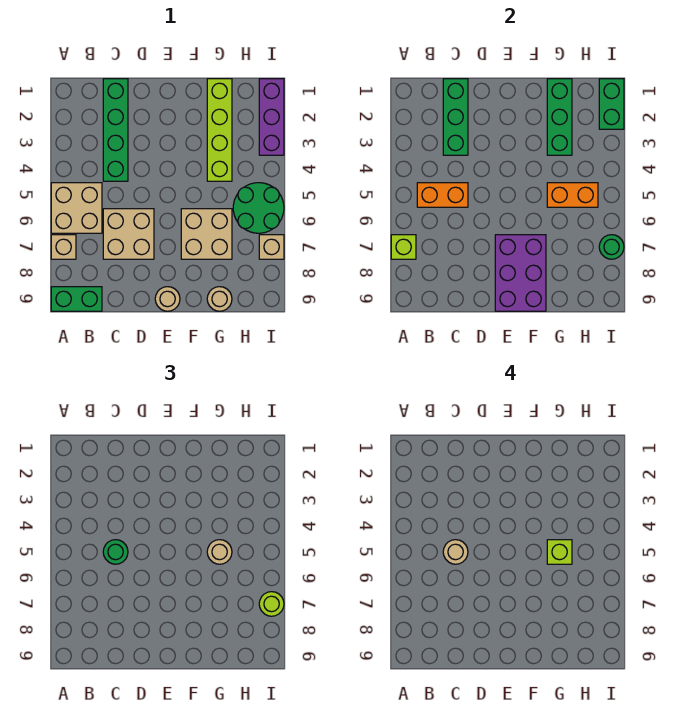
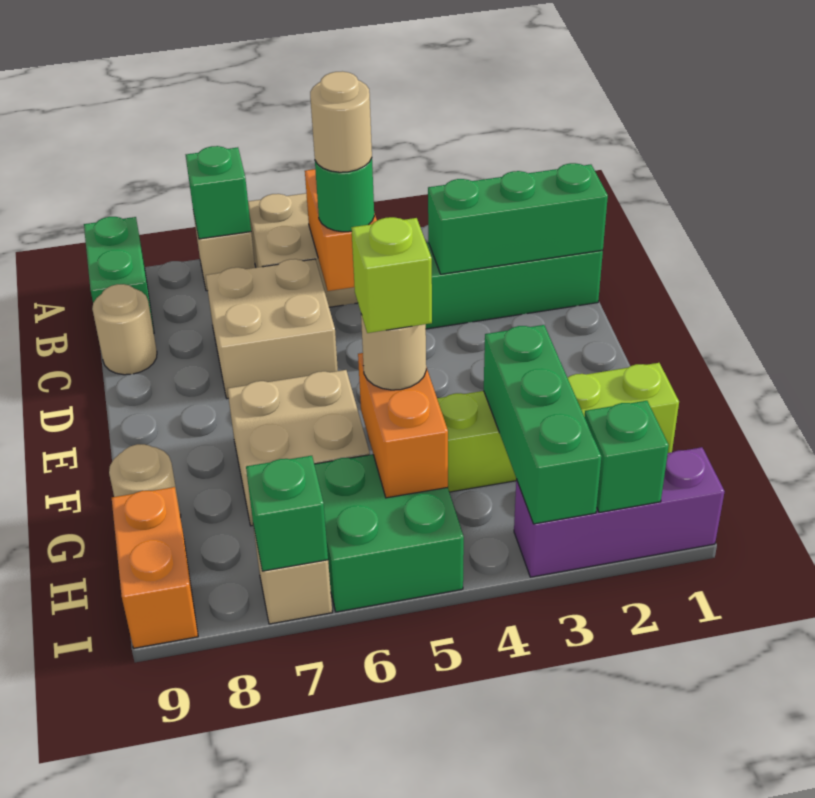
lime 1x1 brick [391,235,416,259] -> green 1x1 brick [186,146,251,239]
purple 2x3 brick [495,235,546,311] -> none
tan 1x1 round brick [155,287,180,311] -> tan 1x1 round brick moved to [92,284,157,375]
green 1x3 brick [547,79,572,155] -> green 1x3 brick turned to [484,325,602,524]
green 2x2 round brick [233,183,284,233] -> green 2x2 brick [314,454,464,612]
none -> orange 1x2 brick [112,487,198,648]
green 1x2 brick [599,79,624,129] -> green 1x1 brick [585,401,669,513]
green 1x1 round brick [599,235,624,259] -> green 1x1 brick [246,456,328,571]
lime 1x1 round brick [259,592,284,616] -> none

